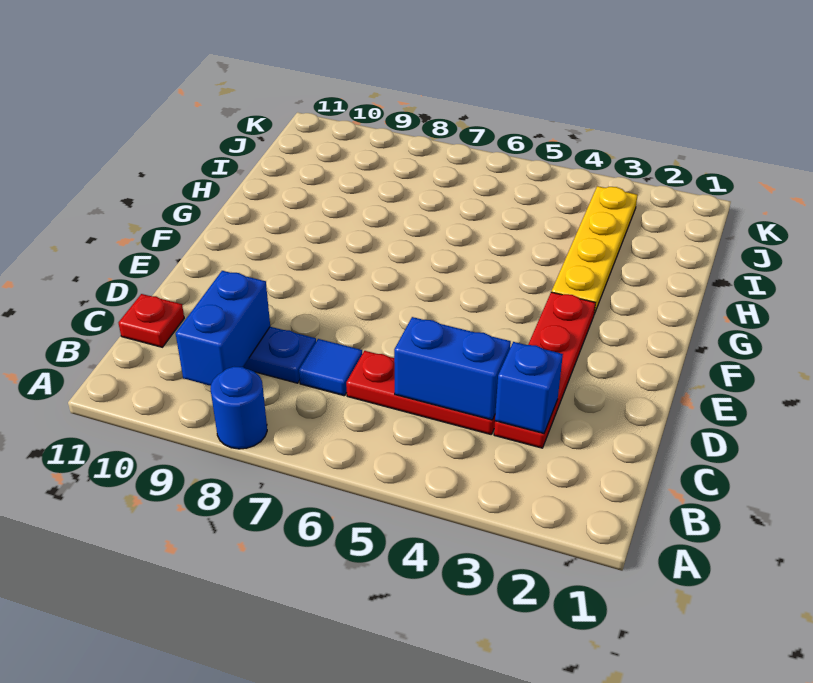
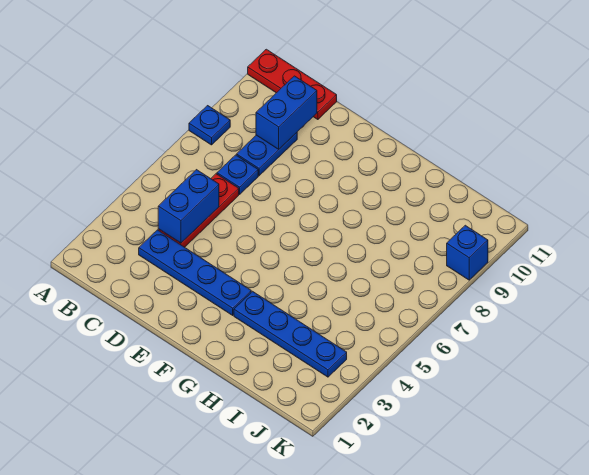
blue 1x1 round brick [211,367,267,449] -> blue 1x1 plate [189,106,230,145]
blue 1x2 brick [176,271,270,386] -> blue 1x2 brick turned to [256,76,317,149]
red 1x4 plate [494,292,595,448] -> blue 1x4 plate [139,230,251,315]
blue 1x1 brick [495,342,563,434] -> blue 1x1 brick moved to [447,225,488,280]
blue 1x1 tile [299,339,362,396] -> blue 1x1 plate [217,155,258,194]
red 1x1 plate [119,294,184,347] -> red 1x3 plate [248,49,337,120]
yellow 1x4 plate [552,186,638,314] -> blue 1x4 plate [234,291,347,377]

